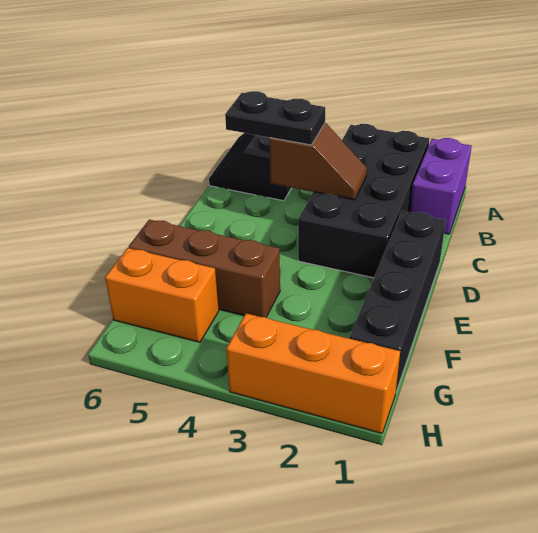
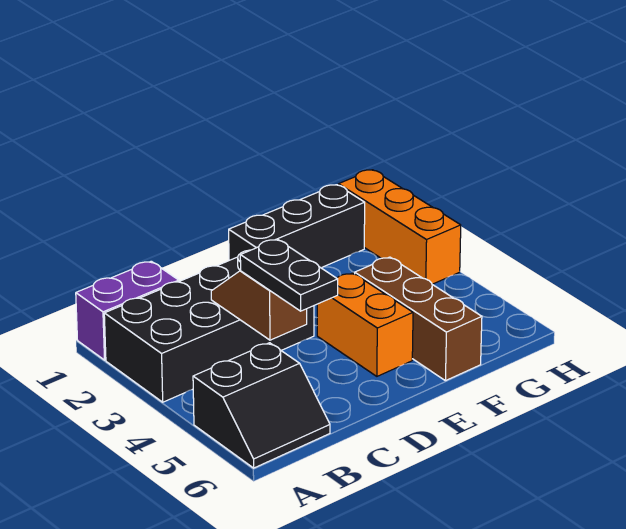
black 1x4 brick [349,211,446,391] -> black 1x3 brick [229,185,365,268]
orange 1x2 brick [105,248,219,342] -> orange 1x2 brick moved to [317,273,413,376]

